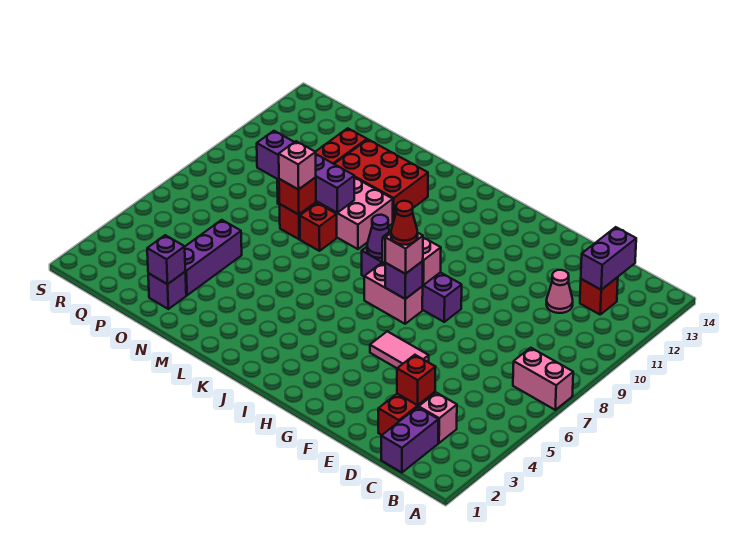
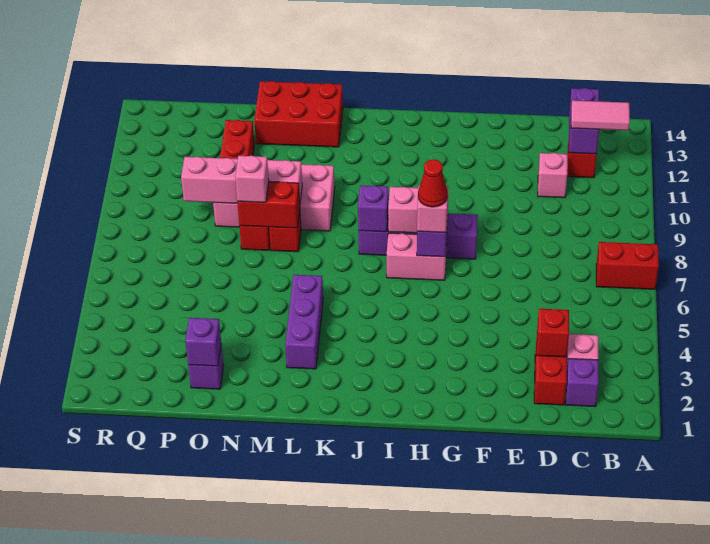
pink 1x2 brick [513,348,573,410] -> red 1x2 brick [596,242,659,289]
purple 1x2 brick [381,407,438,473] -> purple 1x1 brick [566,359,599,407]
pink 1x1 cone [546,270,573,313] -> pink 1x1 brick [538,153,568,198]
pink 1x2 tile [370,331,429,368] -> pink 1x2 tile moved to [571,100,630,130]
purple 1x1 cone [367,215,390,258] -> purple 1x1 brick [358,185,389,232]
red 2x3 brick [335,140,428,222] -> red 2x3 brick moved to [254,81,343,147]
purple 1x4 brick [257,131,354,213] -> pink 1x4 brick [181,157,302,203]
red 1x1 brick [279,177,316,215] -> red 1x2 brick [237,182,300,228]
purple 1x3 brick [185,220,242,295] -> purple 1x3 brick moved to [285,275,323,369]

